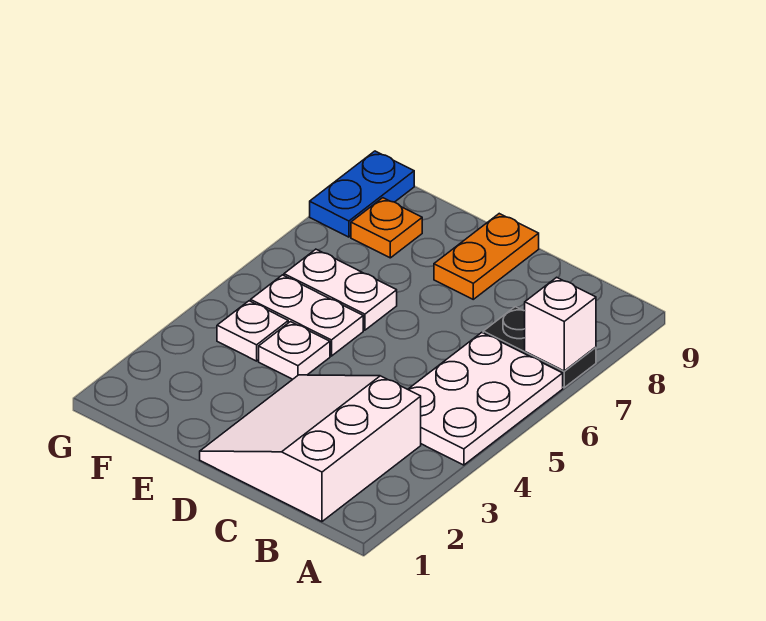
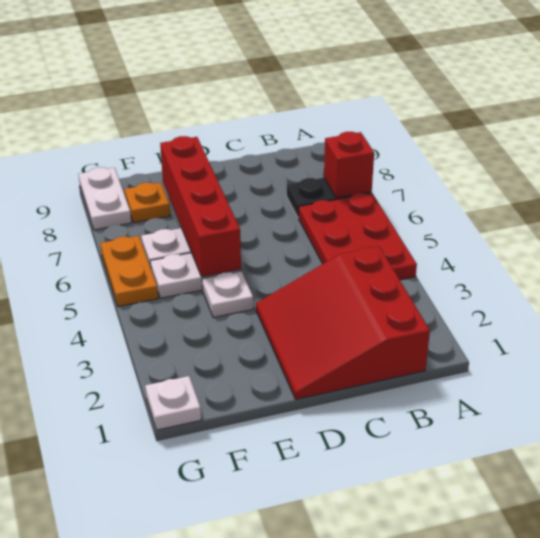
white 2x3 plate [408,333,563,465] -> red 2x3 plate [299,193,417,280]
white 1x1 brick [525,277,596,371] -> red 1x1 brick [324,132,374,198]
white 3x3 slope [200,375,421,522] -> red 3x3 slope [256,247,430,399]
orange 1x2 plate [434,214,539,299] -> orange 1x2 plate moved to [100,236,158,307]
none -> red 1x4 brick [160,136,241,277]
white 1x1 plate [217,301,288,361] -> white 1x1 plate moved to [145,376,201,430]
blue 1x2 plate [310,151,414,237] -> white 1x2 plate [79,167,131,230]

